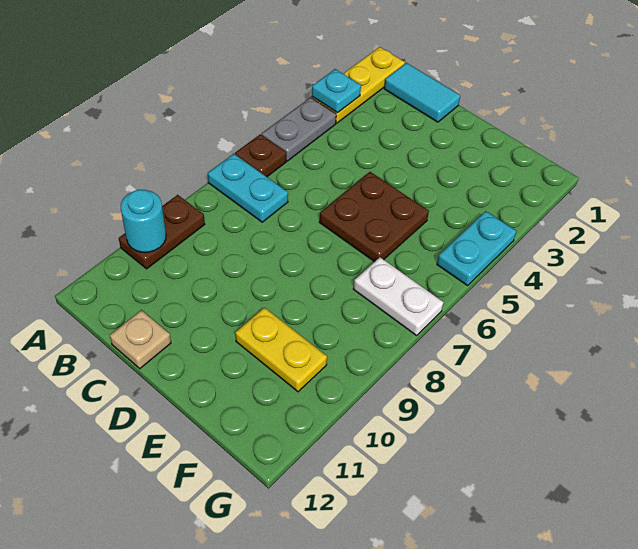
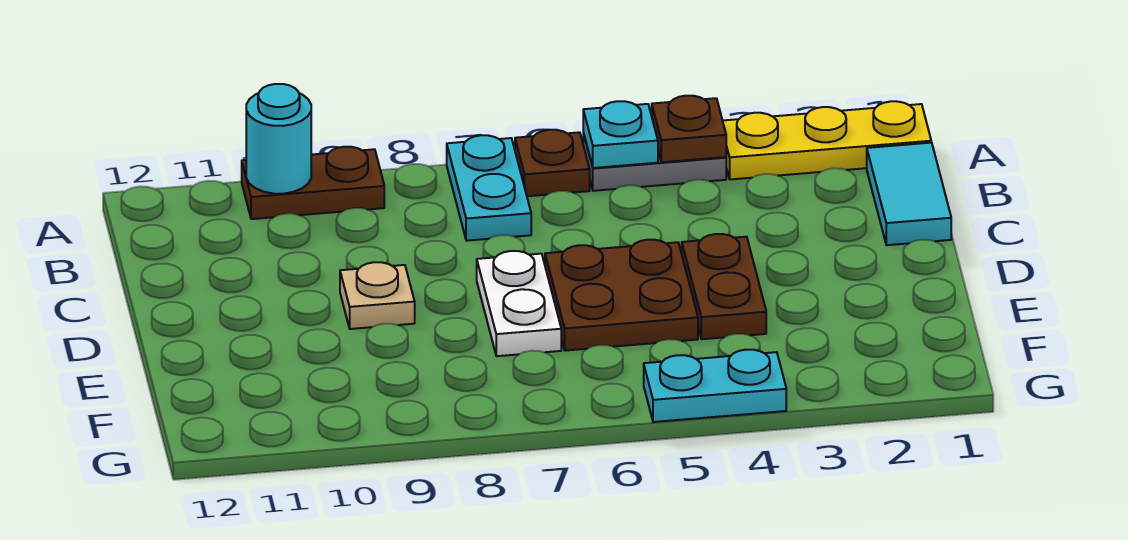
cyan 1x1 plate [312,69,361,113] -> cyan 1x1 plate moved to [583,101,658,168]
none -> brown 1x1 plate [652,96,726,162]
tan 1x1 plate [110,310,171,369] -> tan 1x1 plate moved to [340,262,415,329]
none -> brown 1x2 plate [682,234,766,339]
yellow 1x2 plate [235,307,327,392] -> none
white 1x2 plate [353,257,444,336] -> white 1x2 plate moved to [477,251,561,356]

